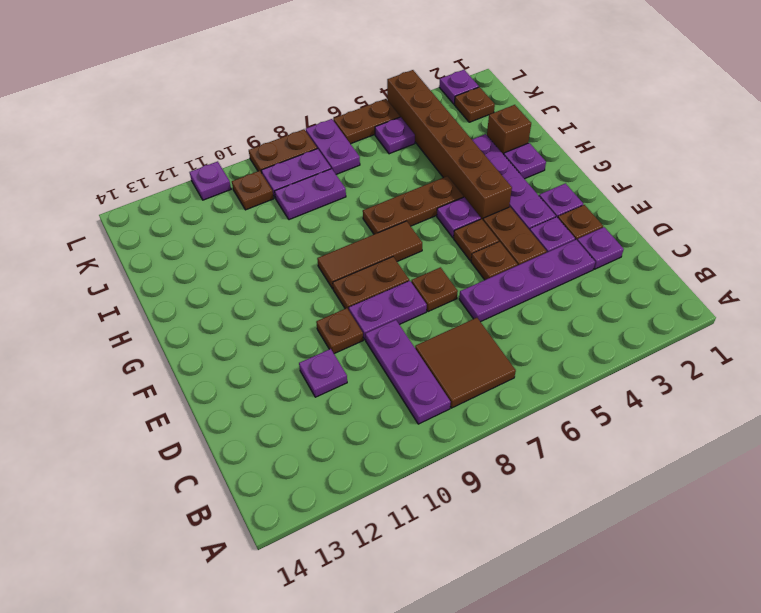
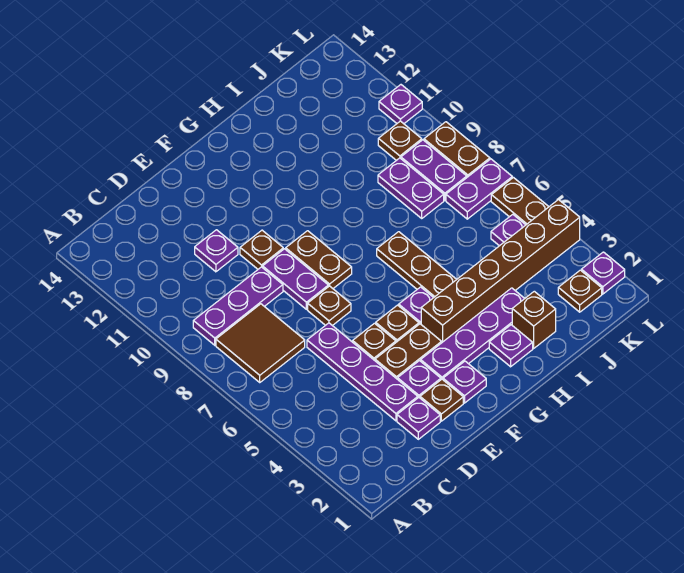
brown 1x3 tile [317,221,422,289] -> none

